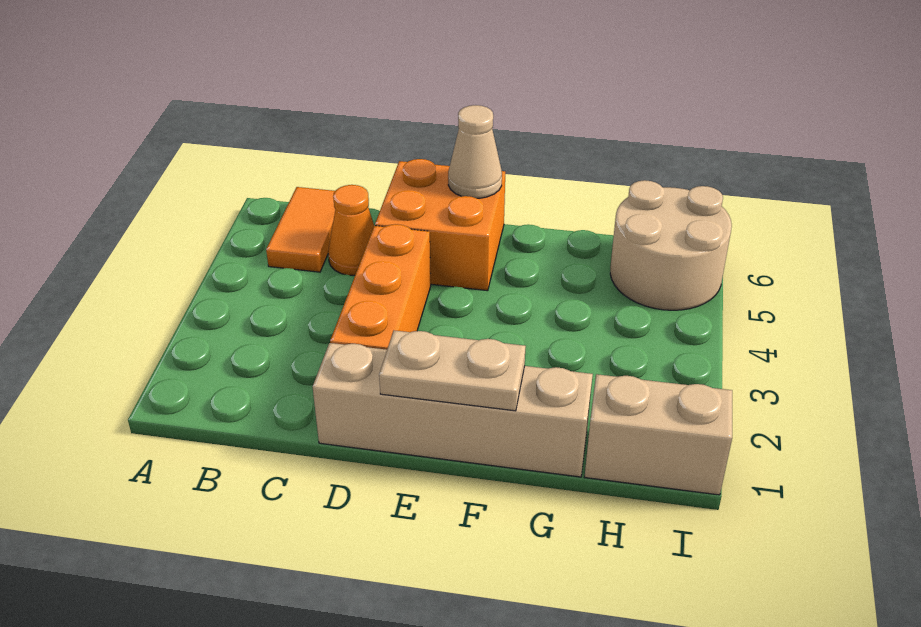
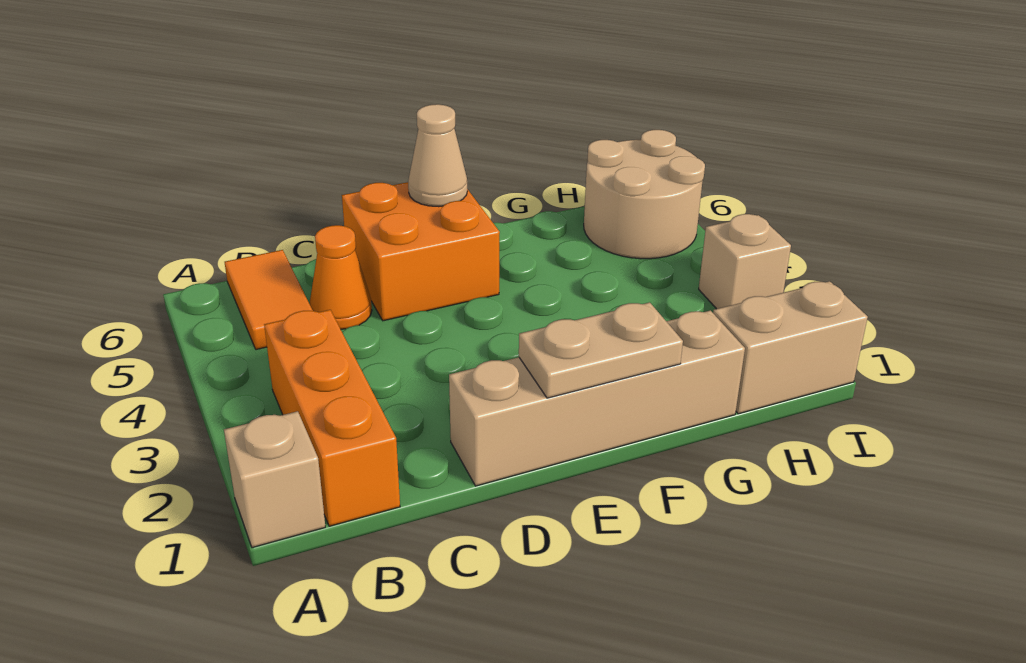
none -> tan 1x1 brick [224,411,325,548]
orange 1x3 brick [330,224,431,350] -> orange 1x3 brick moved to [264,310,400,526]
none -> tan 1x1 brick [699,214,791,309]

